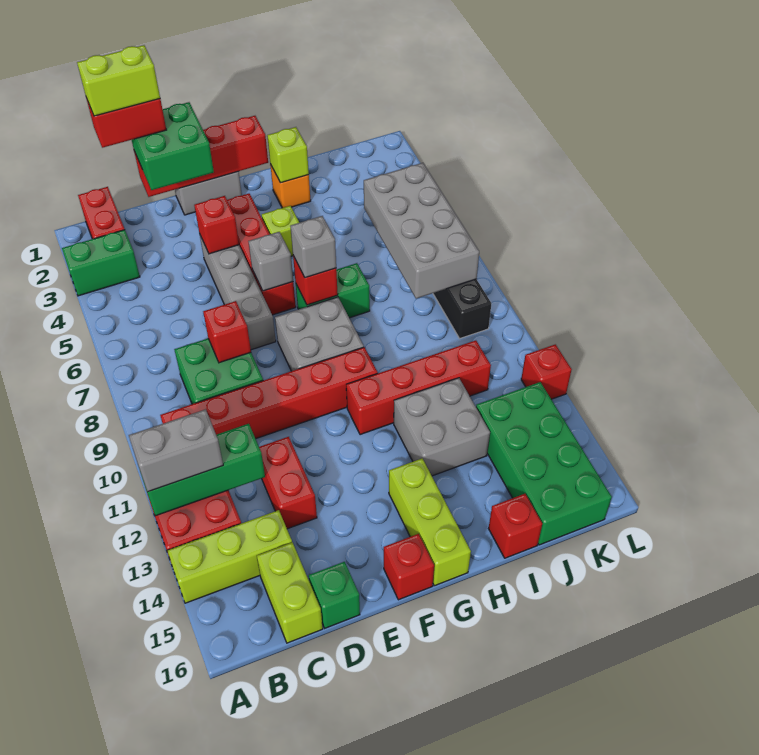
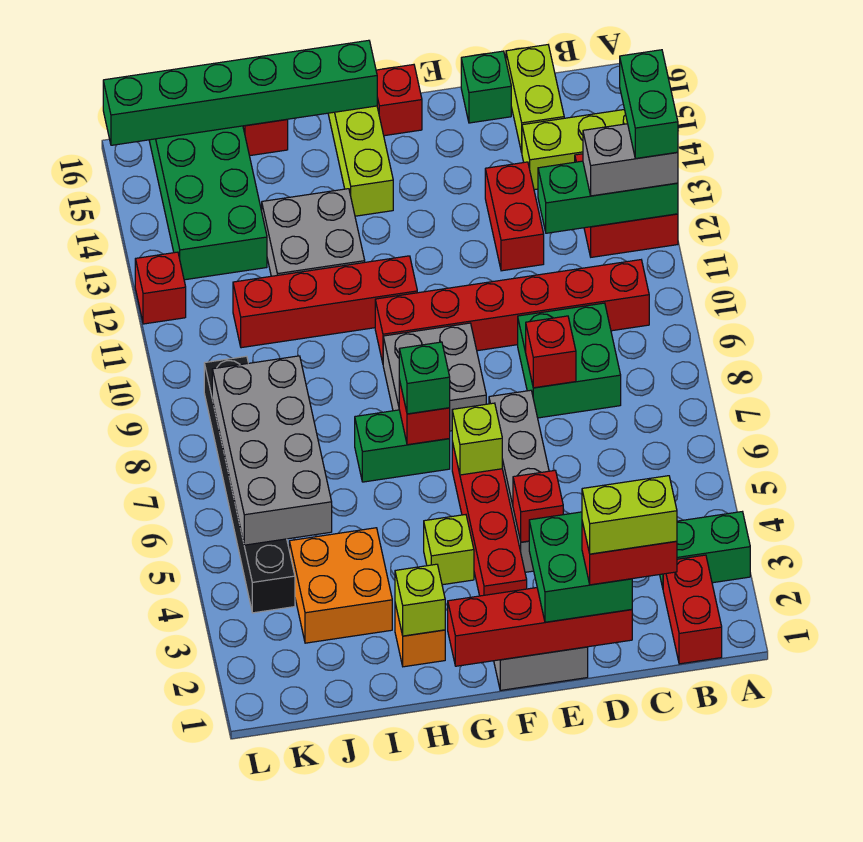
none -> green 1x2 brick [620,50,678,159]
grey 1x1 brick [248,232,293,291] -> lime 1x1 brick [452,403,502,475]
grey 1x1 brick [290,216,336,278] -> green 1x1 brick [399,342,450,414]
none -> green 1x6 brick [103,40,377,145]
none -> orange 2x2 brick [289,528,392,643]

